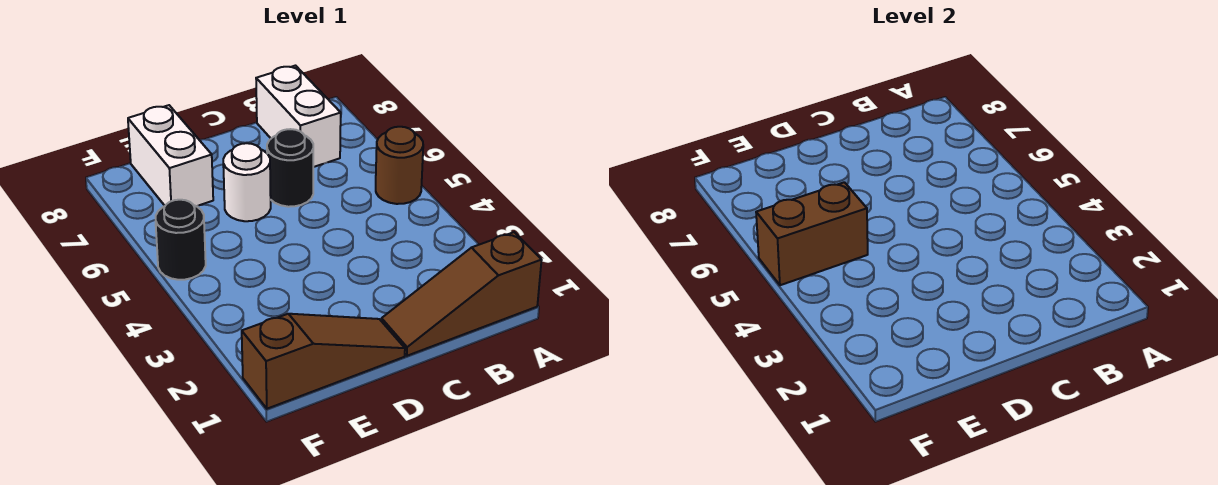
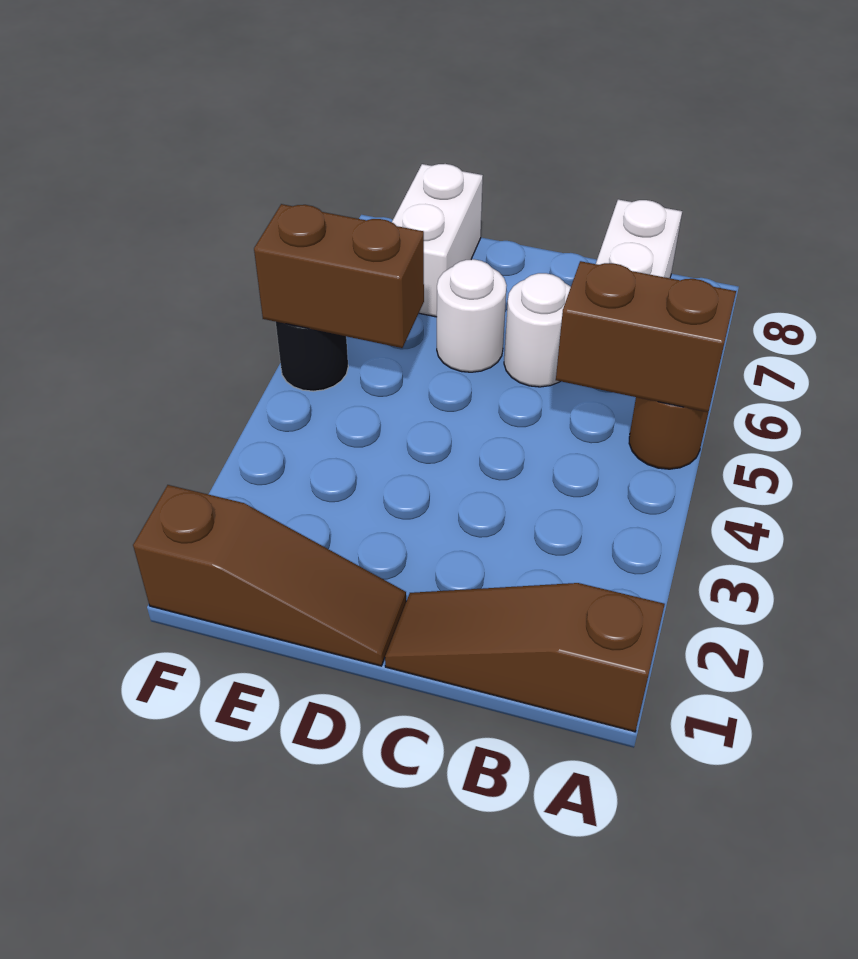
none -> brown 1x2 brick [556,261,736,412]
black 1x1 round brick [267,129,313,207] -> white 1x1 round brick [504,273,571,387]

